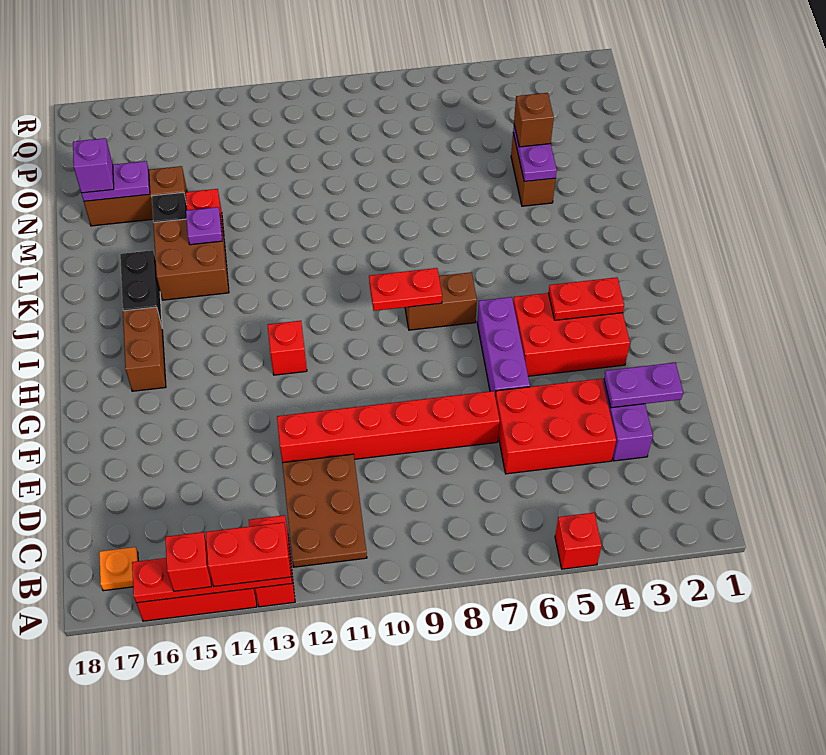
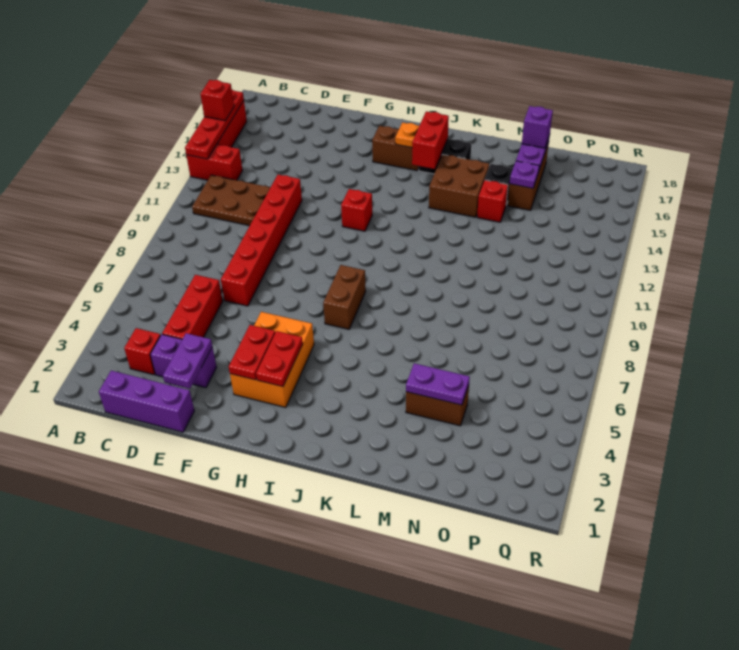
red 1x1 brick [555,513,602,569] -> red 1x1 brick moved to [124,328,161,375]
red 1x2 brick [206,522,291,586] -> red 1x2 brick moved to [412,111,449,169]
orange 1x1 plate [99,547,138,591] -> orange 1x1 plate moved to [395,122,419,147]
red 2x3 brick [495,379,616,474] -> red 1x3 brick [162,275,223,339]
purple 1x3 brick [477,297,530,395] -> purple 1x3 brick moved to [99,371,194,432]
red 2x3 brick [513,293,630,376] -> orange 2x3 brick [230,312,314,408]
red 1x2 plate [369,268,442,311] -> red 1x2 plate moved to [229,325,275,380]
purple 1x1 plate [186,207,222,245] -> purple 1x1 plate moved to [510,161,539,188]
brown 1x1 brick [514,93,554,147] -> none

